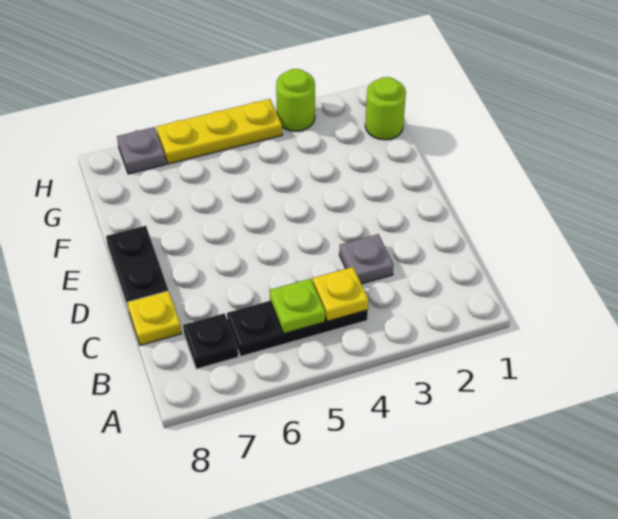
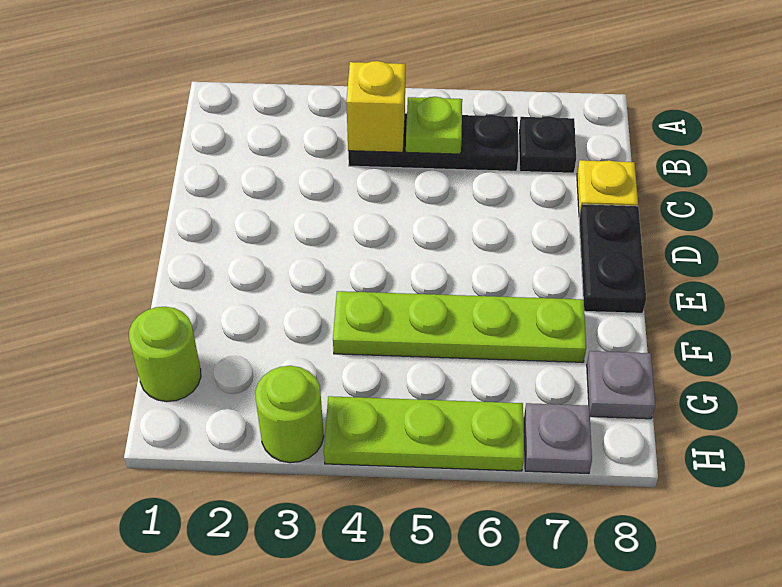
yellow 1x1 plate [313,267,368,321] -> yellow 1x1 brick [346,61,405,152]
grey 1x1 plate [339,234,394,284] -> grey 1x1 plate moved to [587,351,655,419]
none -> lime 1x4 plate [333,291,586,362]
yellow 1x3 plate [156,99,282,164] -> lime 1x3 plate [324,396,524,471]

